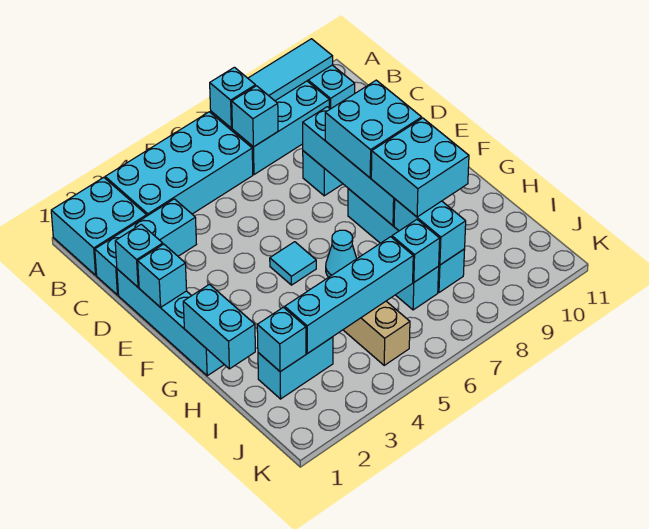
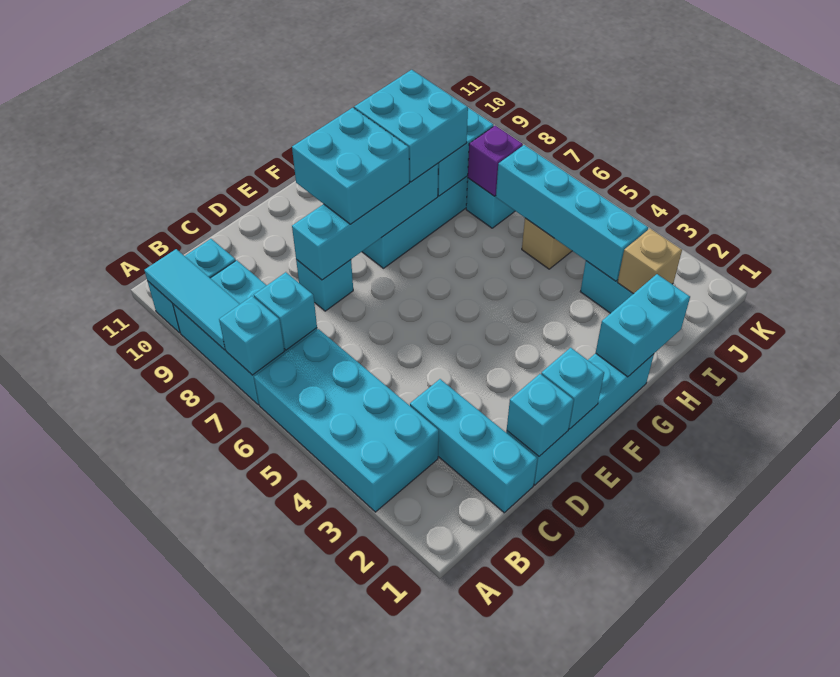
cyan 2x2 brick [51,177,147,275] -> none
cyan 1x1 tile [270,242,316,285] -> none
cyan 1x1 cone [326,230,357,277] -> none
cyan 1x1 brick [257,307,306,372] -> tan 1x1 brick [617,229,682,294]
cyan 1x1 brick [392,220,440,282] -> purple 1x1 brick [468,126,523,196]

